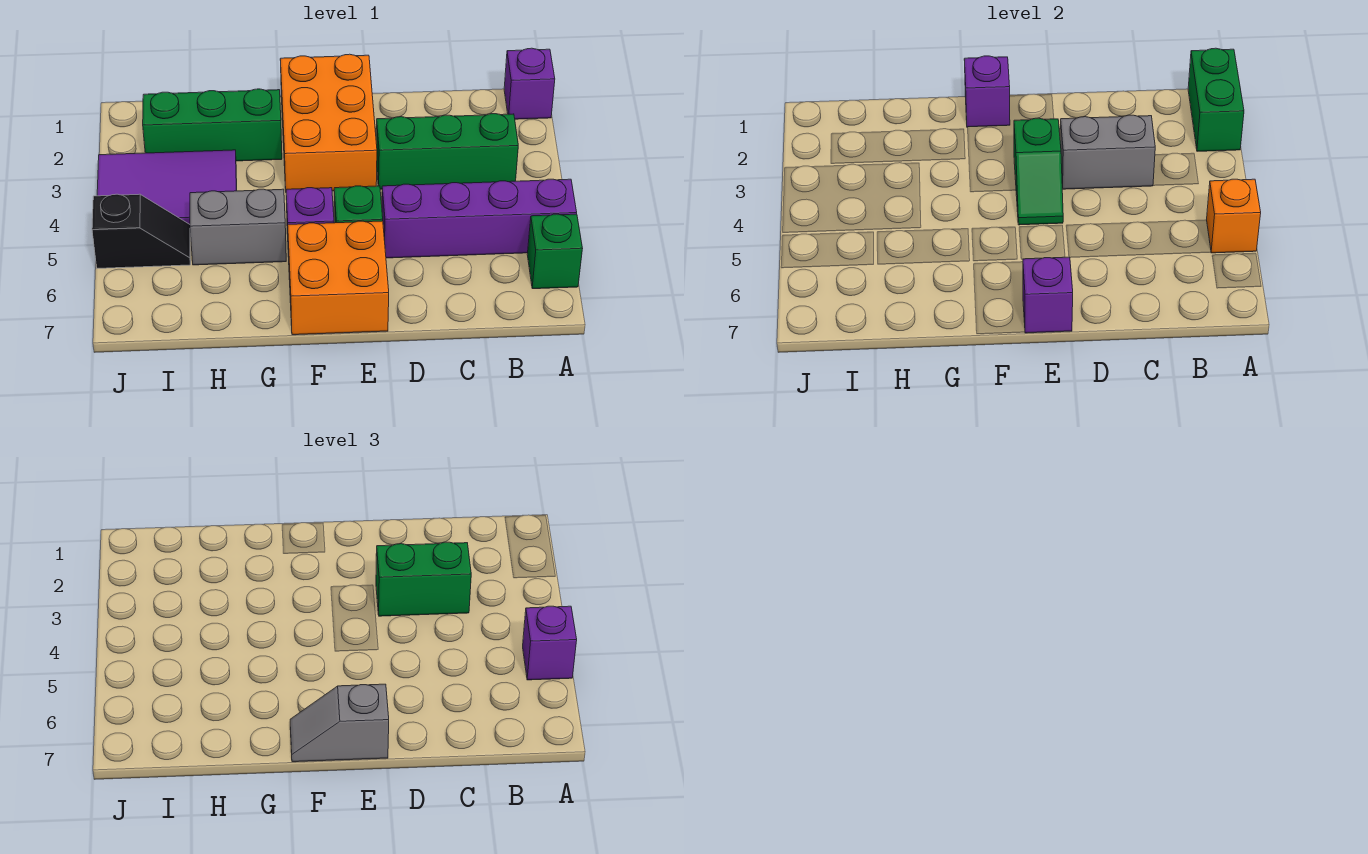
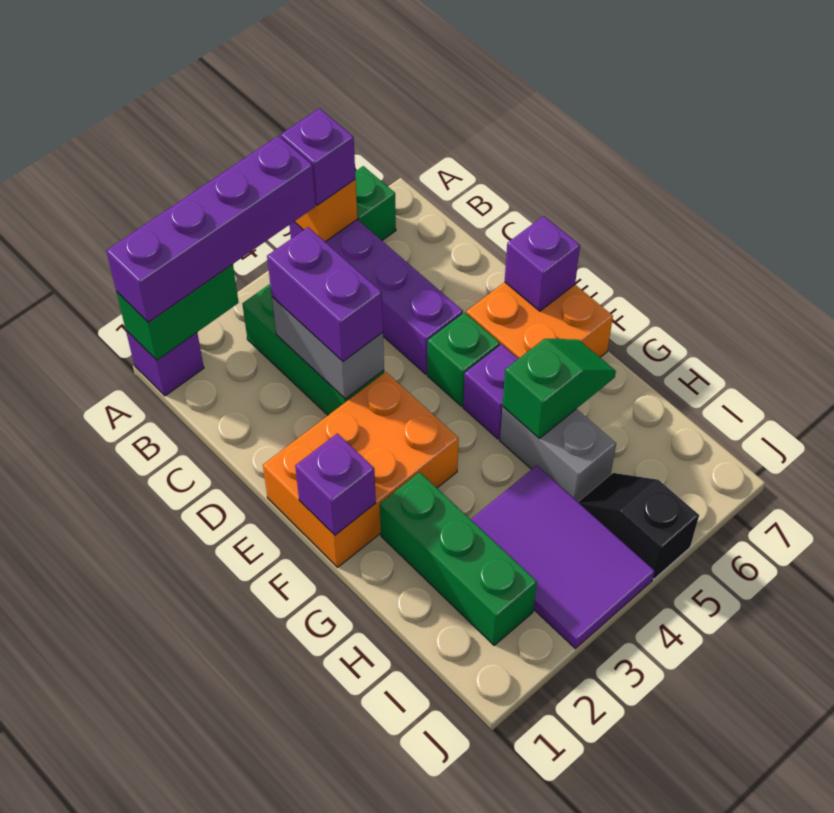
none -> purple 1x4 brick [106,136,316,322]
green 1x2 brick [376,542,471,616] -> purple 1x2 brick [267,227,383,361]
green 1x2 slope [1014,118,1063,225] -> green 1x2 slope moved to [502,339,616,438]
grey 1x2 slope [290,684,389,762] -> none

